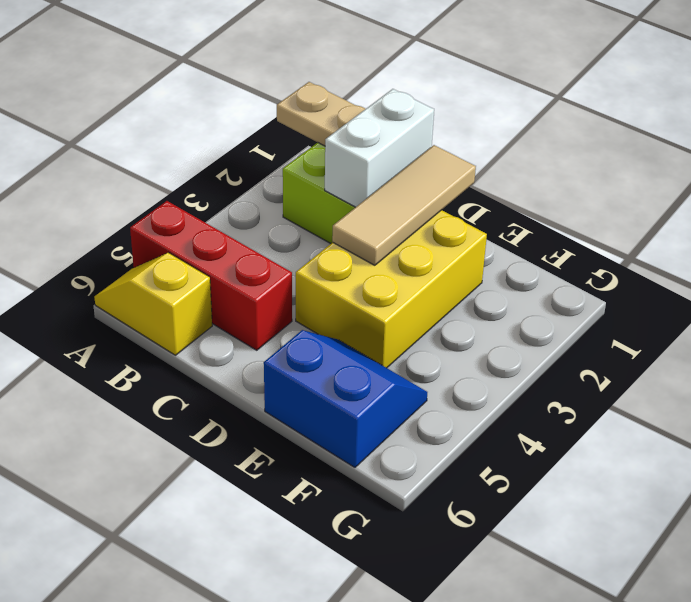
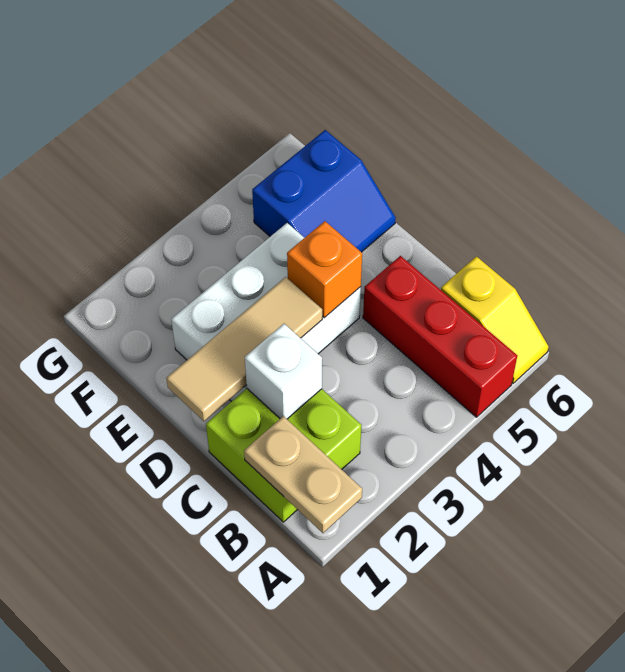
white 1x2 brick [325,89,434,207] -> white 1x1 brick [245,324,322,419]
yellow 2x3 brick [296,210,487,368] -> white 2x3 brick [171,223,361,402]
none -> orange 1x1 brick [287,221,362,318]
blue 2x2 slope [264,330,427,467] -> blue 2x2 slope turned to [252,130,396,252]

